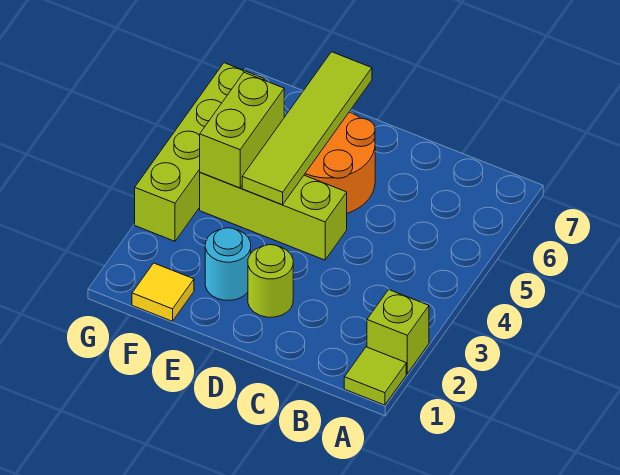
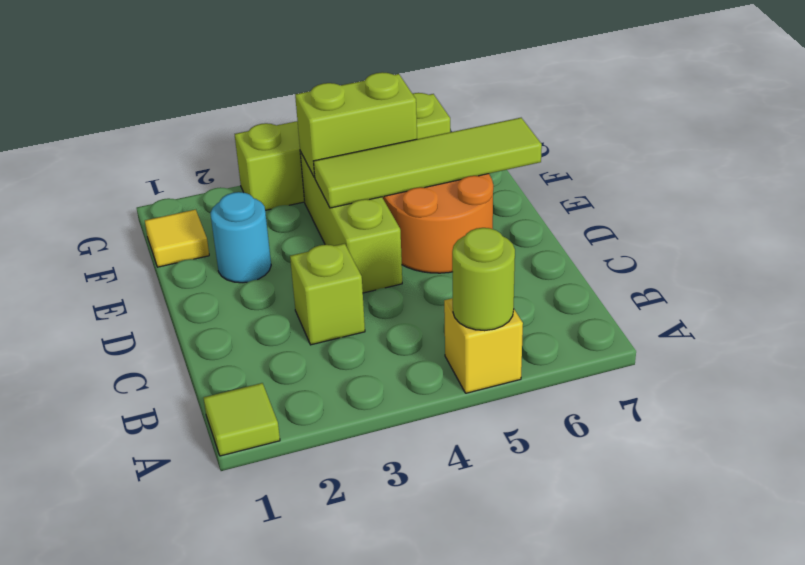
lime 1x1 brick [367,290,429,373] -> lime 1x1 brick moved to [290,243,365,345]
none -> yellow 1x1 brick [444,298,523,393]
lime 1x1 round brick [248,245,293,317] -> lime 1x1 round brick moved to [452,228,515,331]

